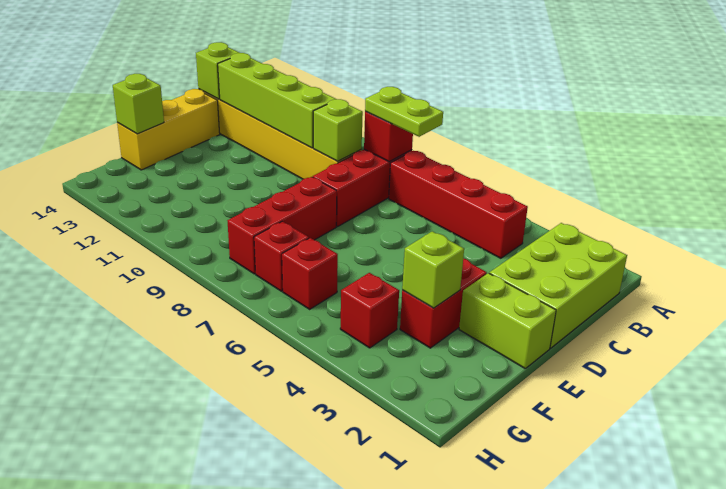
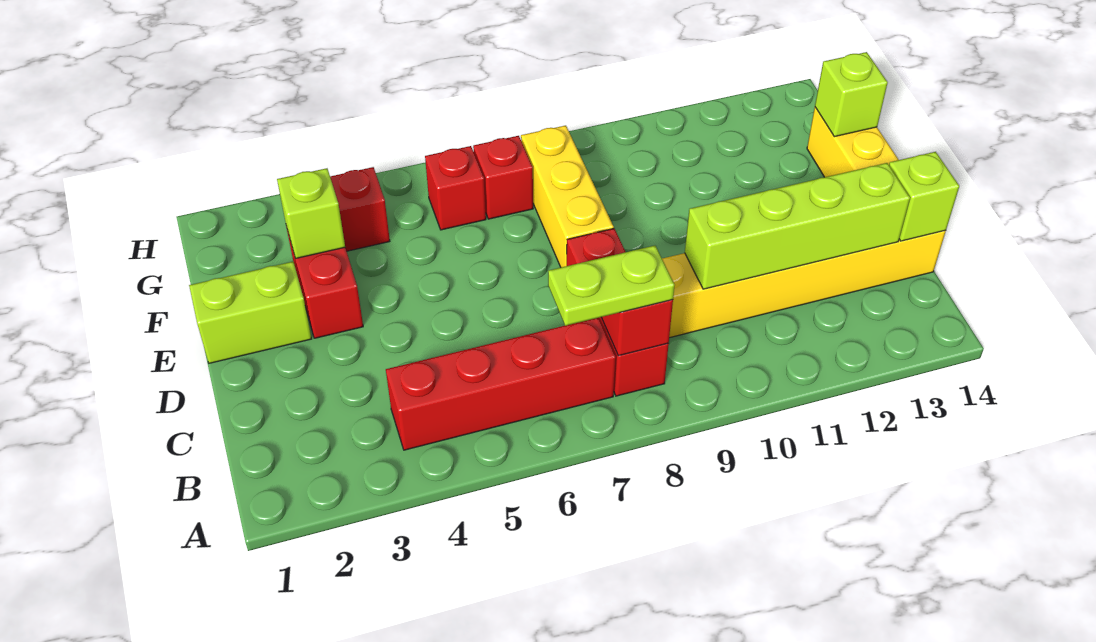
lime 2x3 brick [490,223,627,348] -> none
lime 1x1 brick [313,99,363,161] -> none
red 1x3 brick [227,177,337,274] -> yellow 1x3 brick [521,125,614,267]

